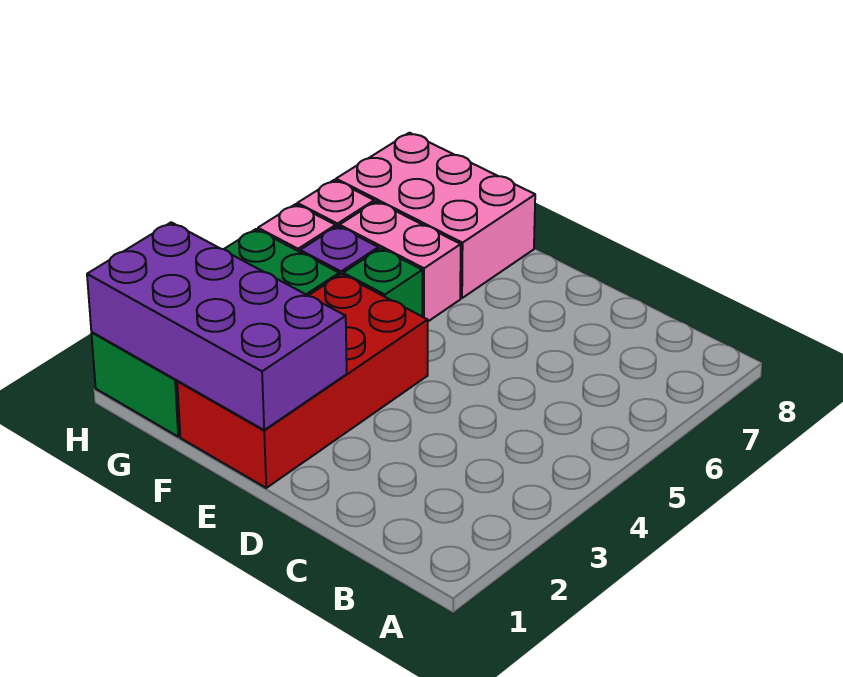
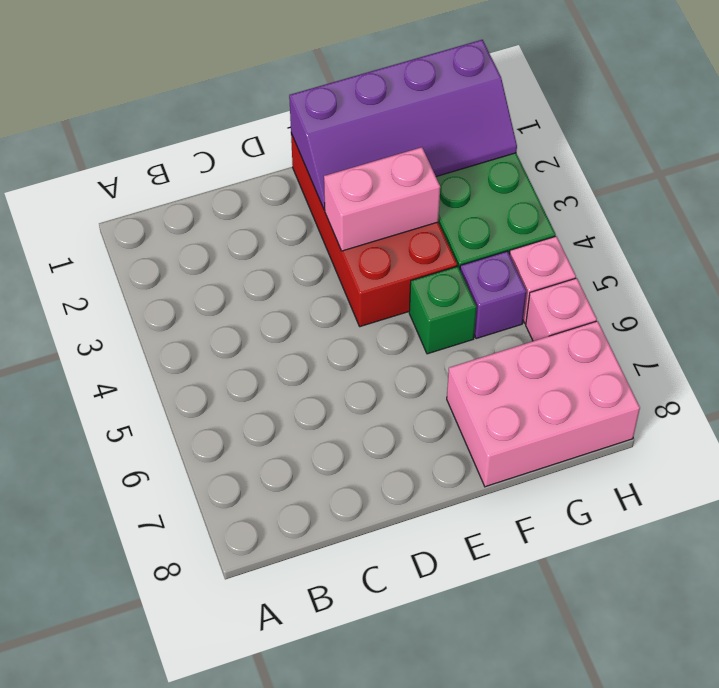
purple 2x4 brick [87,222,347,430] -> purple 2x4 slope [289,40,517,210]
pink 1x2 brick [340,201,461,321] -> pink 1x2 brick moved to [324,147,440,251]

